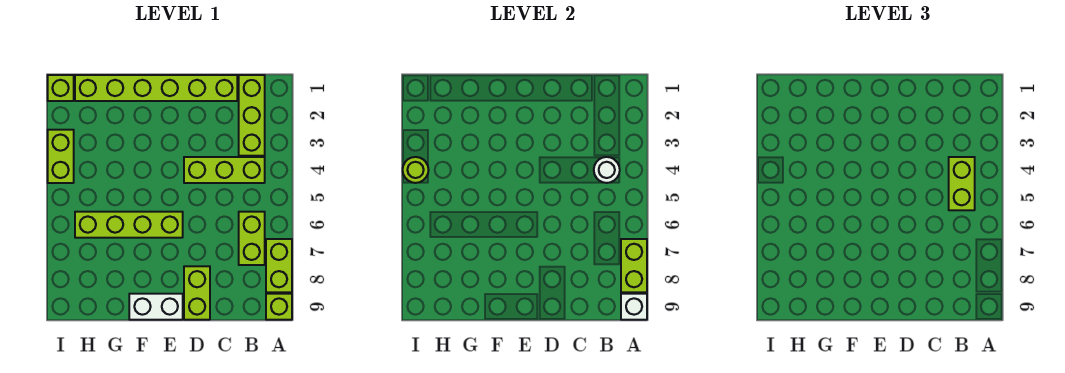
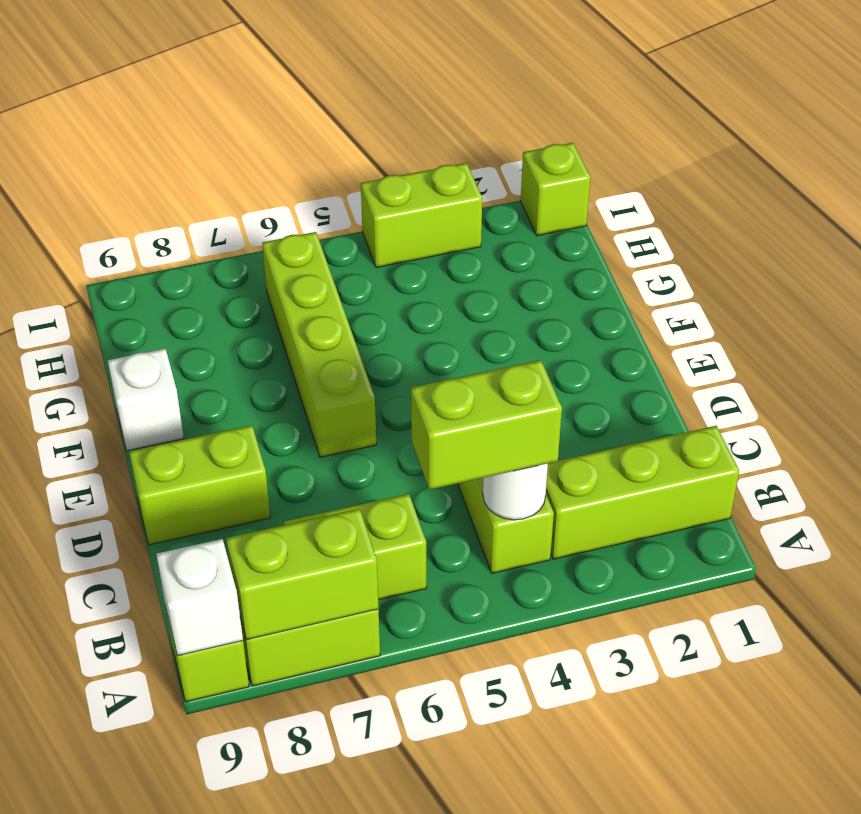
lime 1x6 brick [75,75,237,101] -> none
white 1x2 brick [129,294,183,320] -> white 1x1 brick [108,349,184,451]
lime 1x1 round brick [403,157,428,183] -> none

